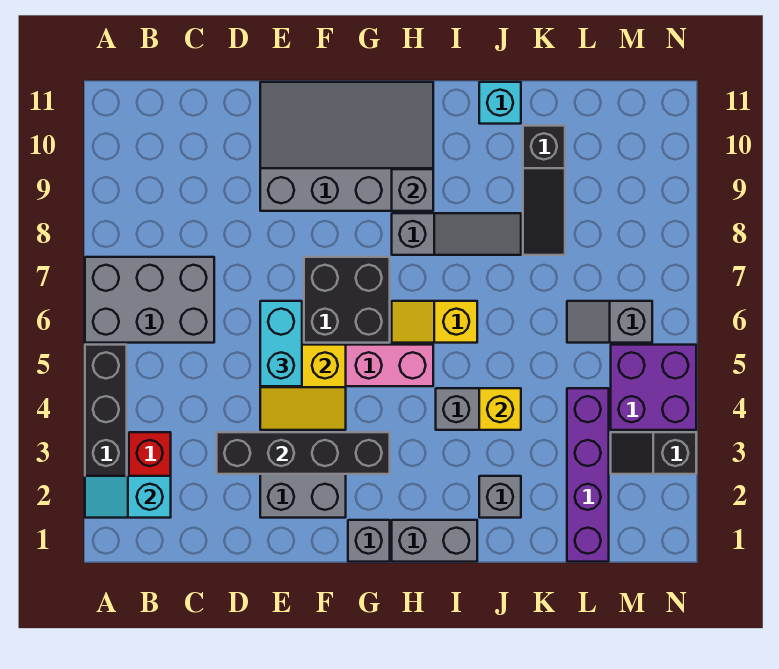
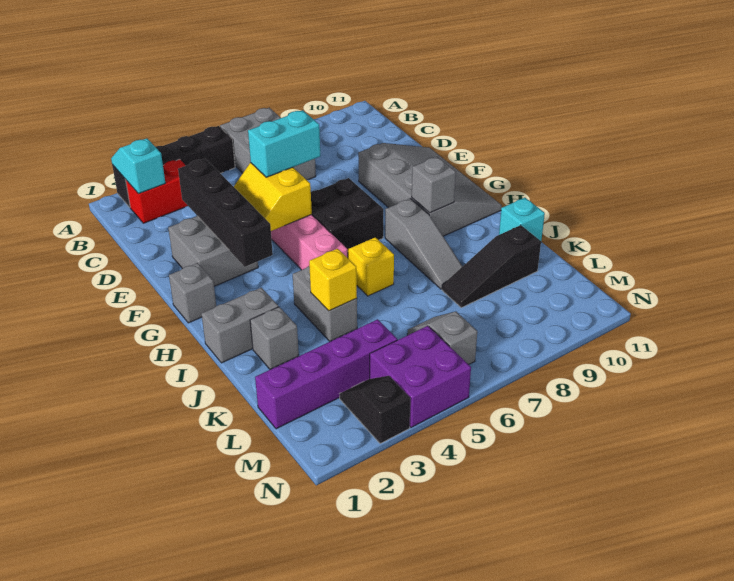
grey 1x2 brick [392,520,477,562] -> grey 1x2 brick turned to [202,287,279,363]

